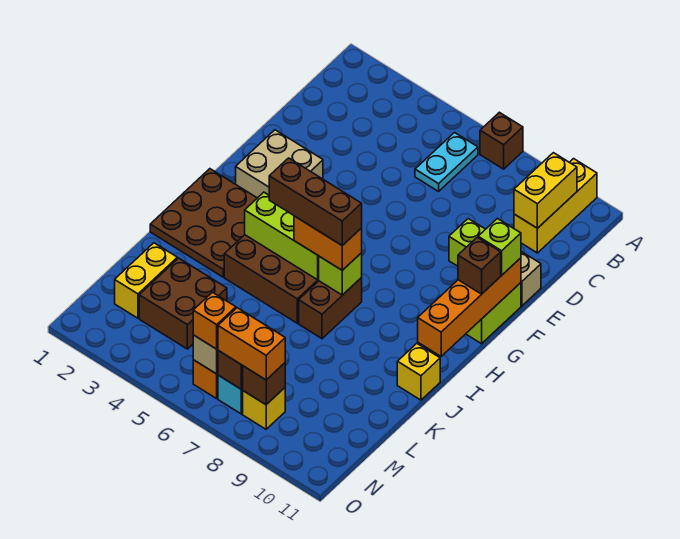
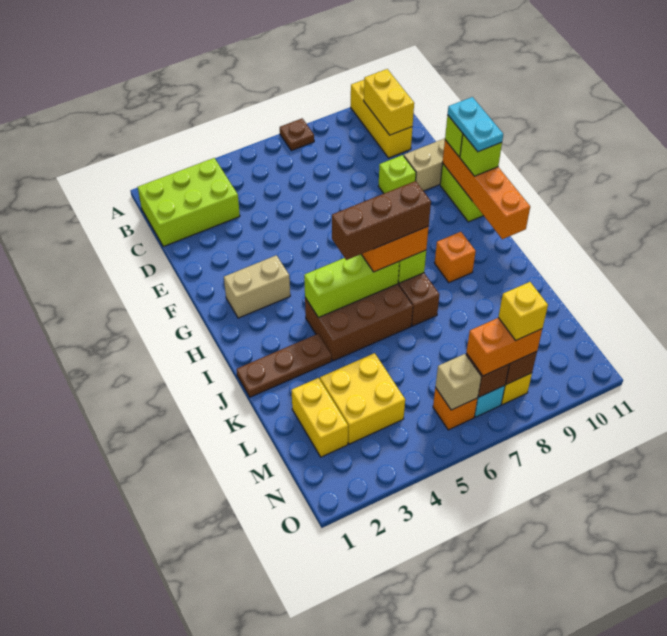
brown 1x1 brick [480,112,523,169] -> brown 1x1 plate [280,119,314,151]
none -> lime 2x3 brick [138,158,240,247]
cyan 1x2 plate [415,133,478,191] -> cyan 1x2 plate moved to [448,97,503,152]
tan 2x2 brick [236,130,323,198] -> tan 1x2 brick [224,255,290,318]
brown 1x1 brick [458,237,501,294] -> lime 1x1 brick [460,134,502,176]
brown 3x3 plate [150,169,257,277] -> brown 1x3 plate [237,334,331,397]
yellow 1x1 brick [397,343,440,400] -> yellow 1x1 brick moved to [498,282,548,341]
brown 2x2 brick [139,258,227,349] -> yellow 2x2 brick [320,353,405,444]
orange 1x1 brick [193,292,236,349] -> orange 1x1 brick moved to [435,232,476,282]

